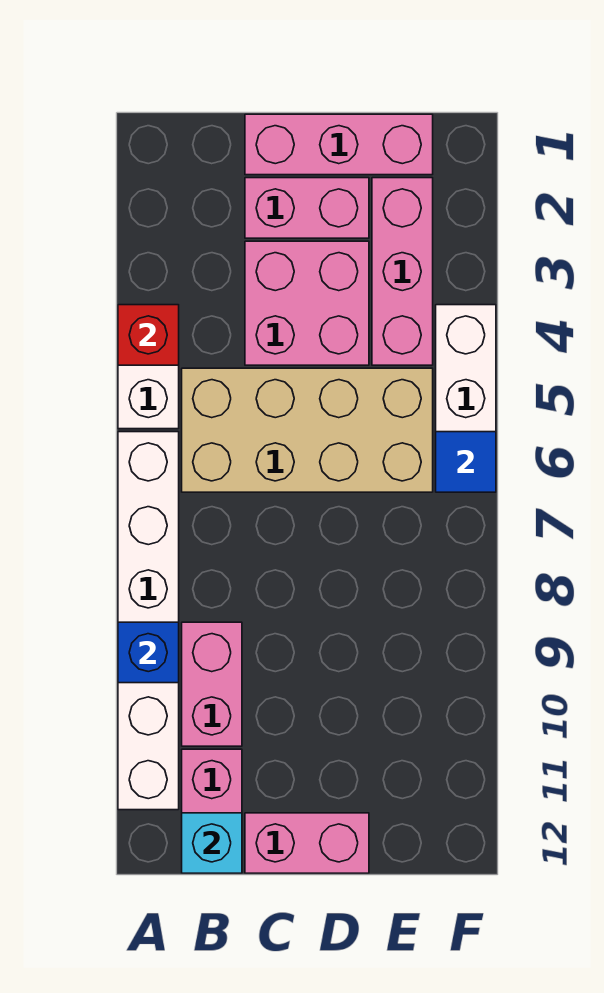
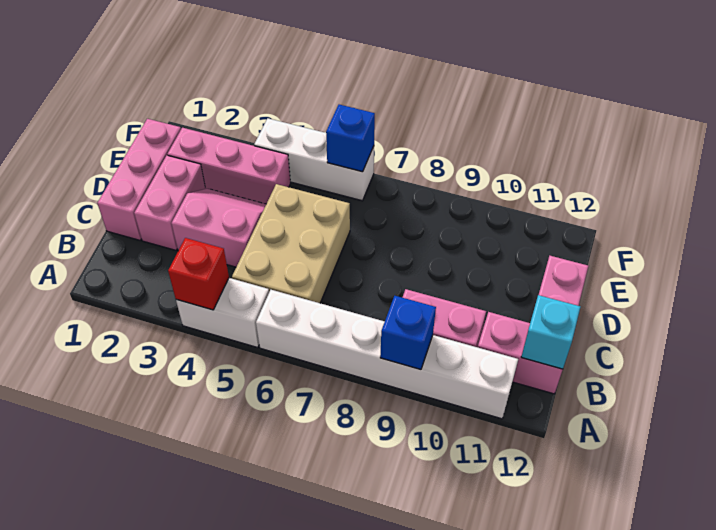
tan 2x4 brick [182,368,433,492] -> tan 2x3 brick [232,184,350,303]
pink 2x2 brick [245,241,369,365] -> pink 2x2 slope [171,189,266,267]
blue 1x1 tile [436,432,496,492] -> blue 1x1 brick [326,105,375,172]

